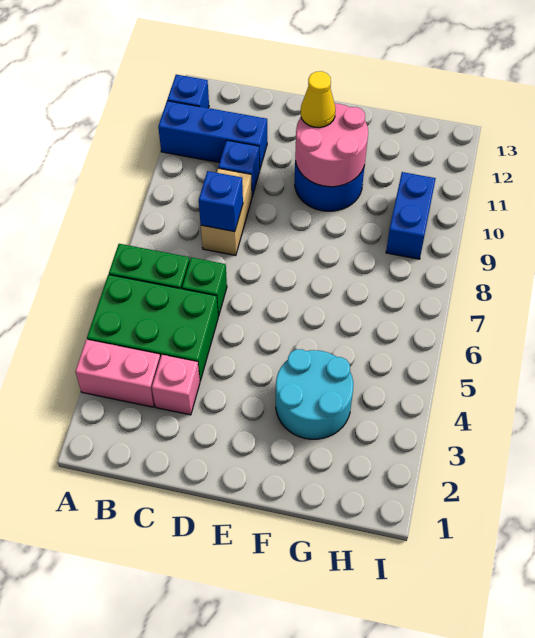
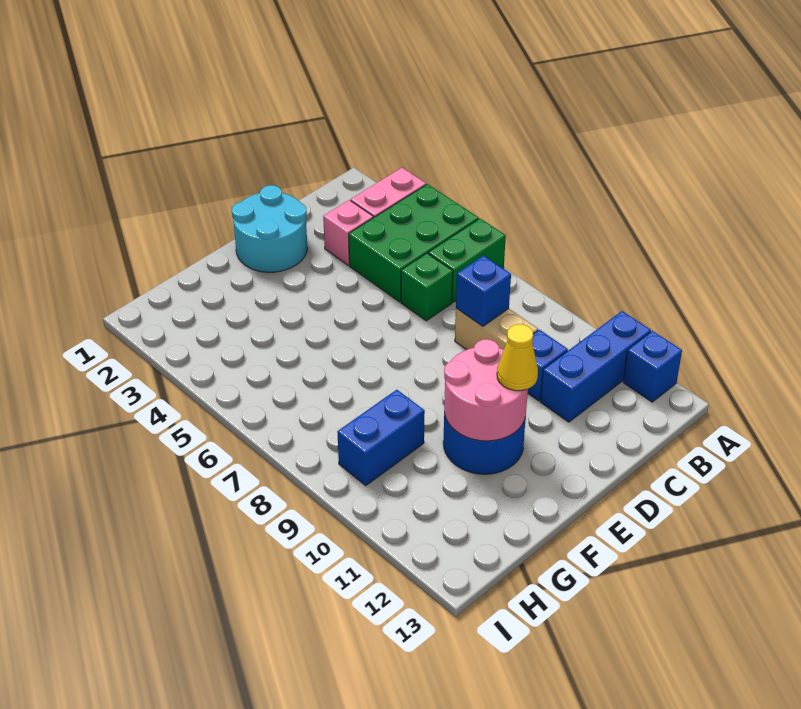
cyan 2x2 round brick [276,349,353,439] -> cyan 2x2 round brick moved to [232,185,307,272]
blue 1x2 brick [386,172,436,259] -> blue 1x2 brick turned to [337,390,425,486]

